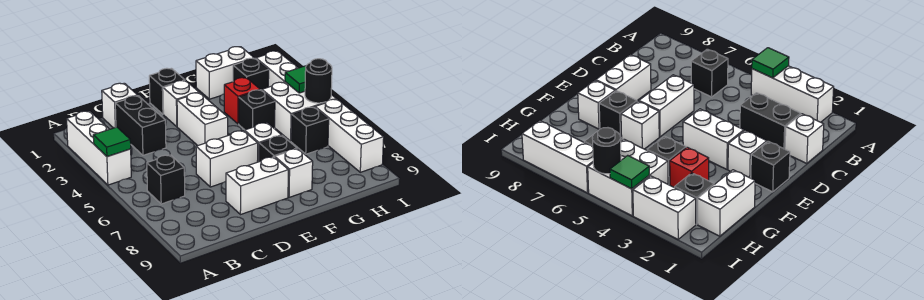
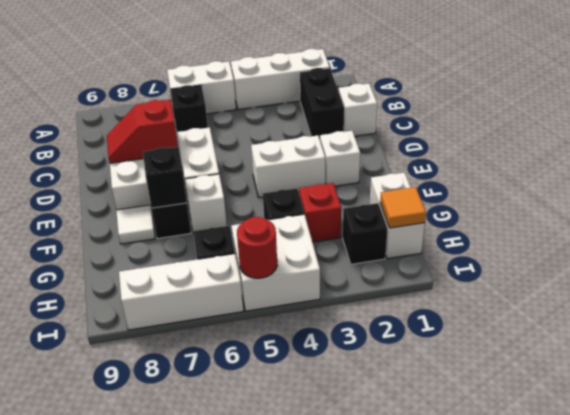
green 1x1 tile [93,127,131,157] -> none
black 1x2 brick [115,96,166,155] -> black 1x2 brick turned to [300,68,344,139]
none -> red 1x2 slope [107,100,178,163]
black 1x1 brick [149,68,185,114] -> black 1x1 brick moved to [143,147,187,208]
white 1x1 brick [275,149,313,197] -> white 1x1 tile [116,205,155,244]
none -> orange 1x1 tile [380,187,426,228]
white 1x2 brick [256,51,298,87] -> white 1x2 brick moved to [167,61,236,114]
green 1x1 tile [285,66,306,93] -> none
black 1x1 round brick [305,59,332,103] -> red 1x1 round brick [237,217,277,278]

